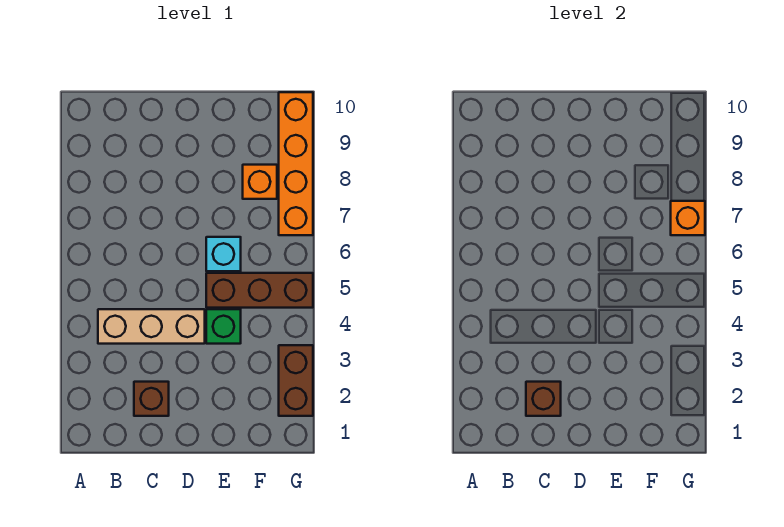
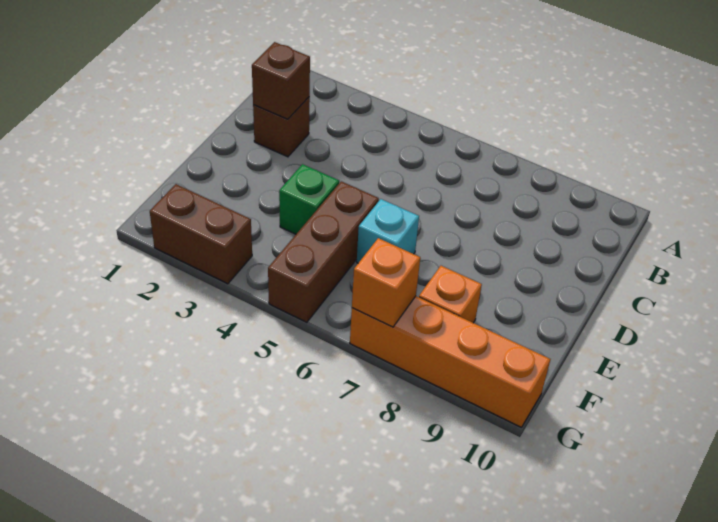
tan 1x3 brick [98,309,205,344] -> none

